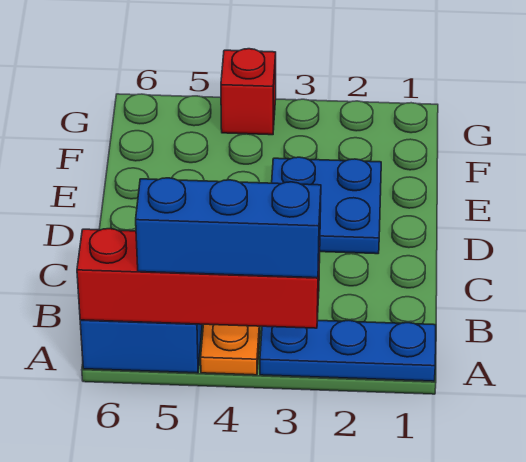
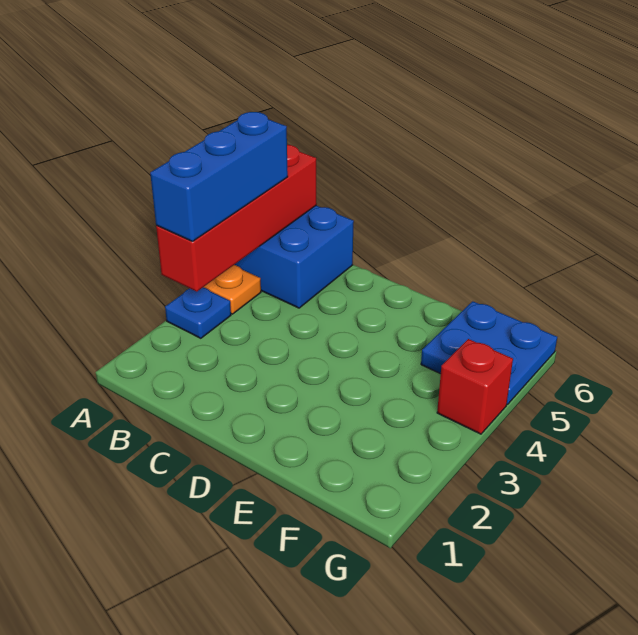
blue 1x3 plate [260,320,436,381] -> blue 1x1 plate [165,288,231,338]
blue 2x2 plate [272,157,381,254] -> blue 2x2 plate moved to [421,301,557,405]

